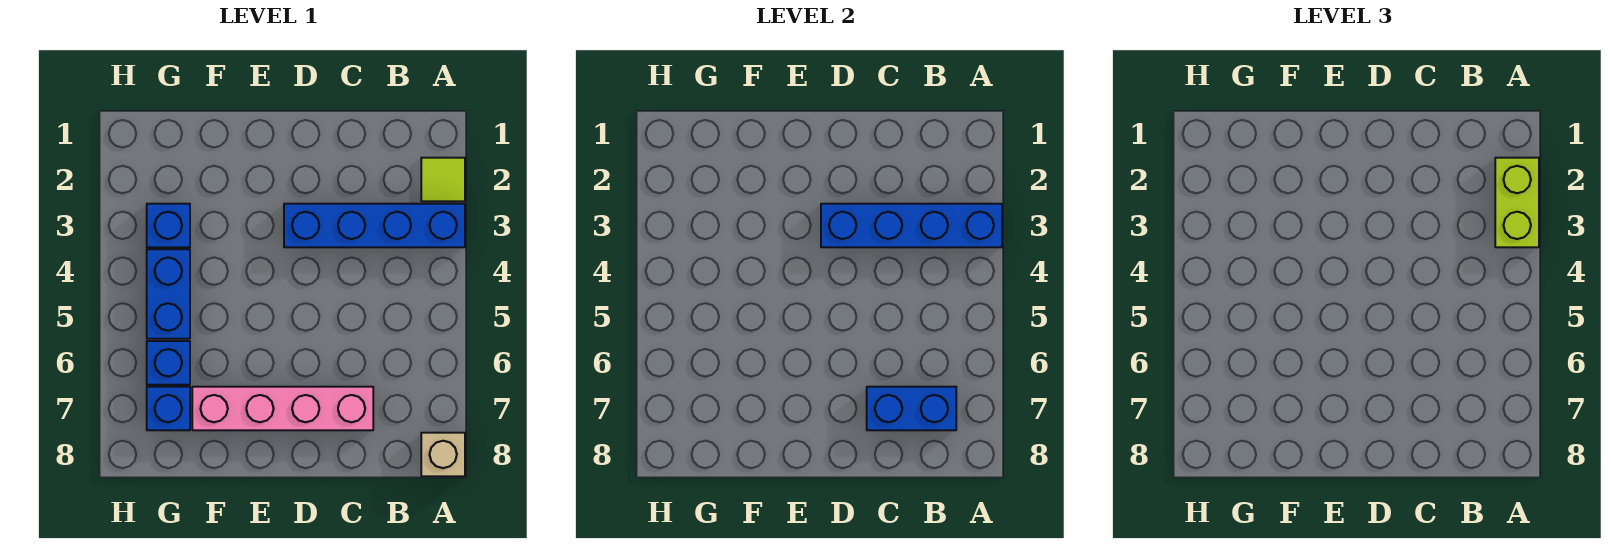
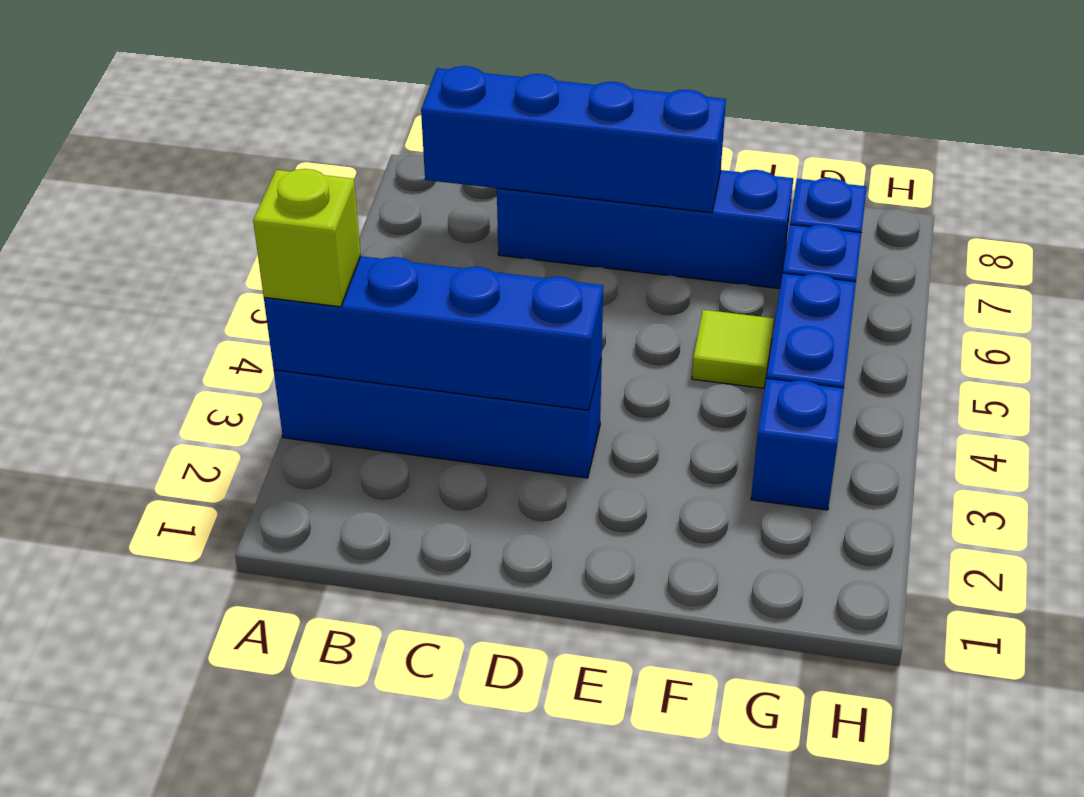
lime 1x1 tile [421,158,465,201] -> lime 1x1 tile moved to [692,310,774,388]
lime 1x2 brick [1495,158,1539,247] -> lime 1x1 brick [253,169,361,307]
tan 1x1 brick [421,433,465,476] -> none
blue 1x2 brick [867,387,956,430] -> blue 1x4 brick [421,66,726,213]
pink 1x4 brick [192,387,373,430] -> blue 1x4 brick [497,170,793,288]

